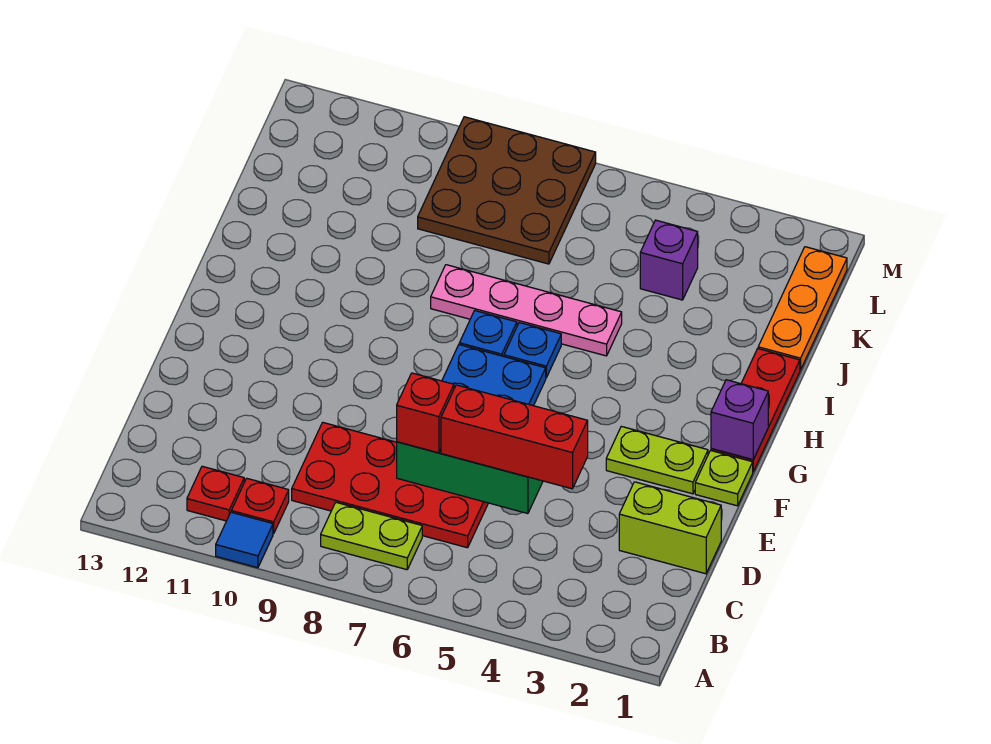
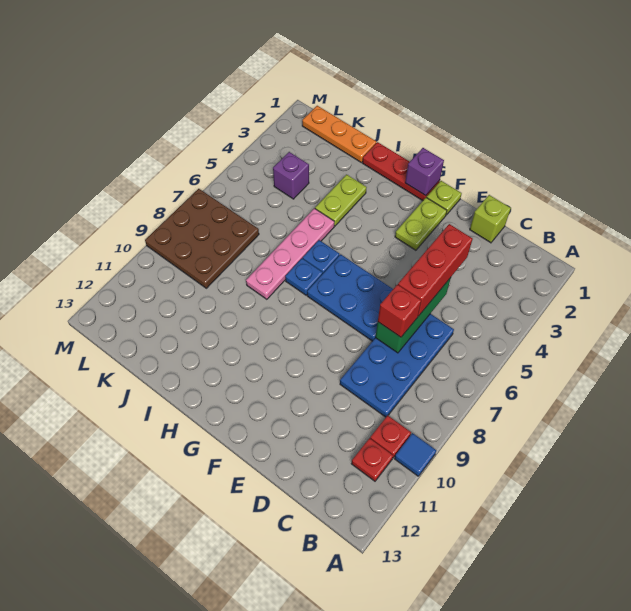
lime 1x2 plate [321,502,422,570] -> lime 1x2 plate moved to [315,175,367,226]
red 2x4 plate [292,422,488,548] -> blue 2x4 plate [340,314,454,417]
lime 1x2 brick [619,482,721,574] -> lime 1x1 brick [470,195,511,243]

